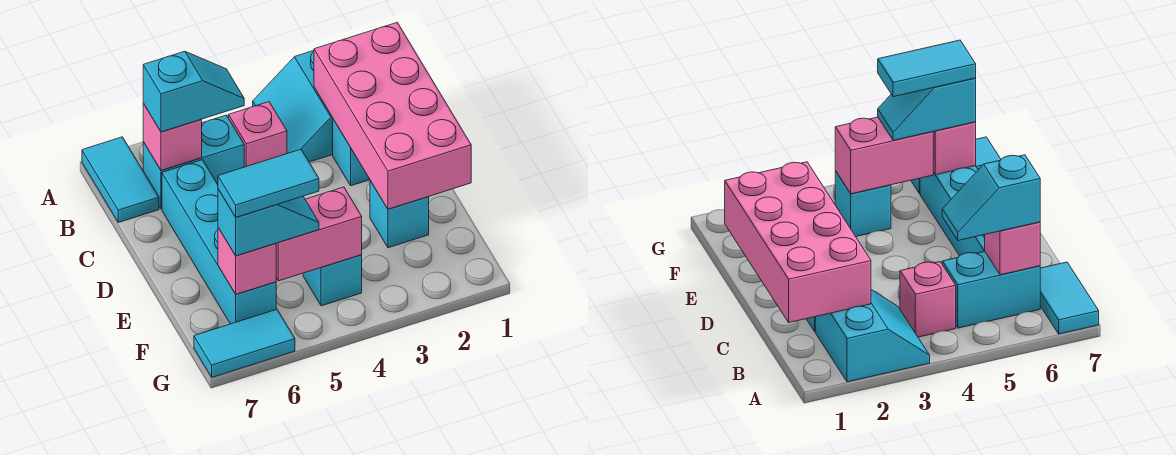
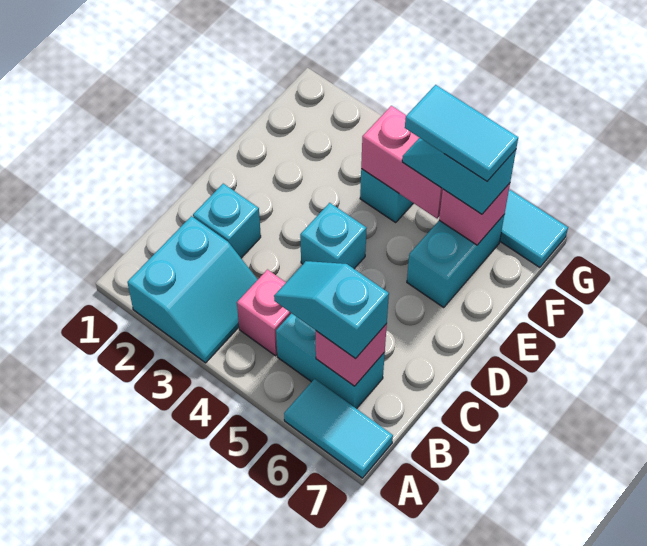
cyan 1x2 tile [82,137,159,222] -> cyan 1x2 tile turned to [284,379,393,478]
pink 2x4 brick [314,23,471,209] -> none
cyan 1x4 brick [162,160,276,324] -> cyan 1x2 brick [407,215,504,308]
cyan 1x1 brick [370,181,429,248] -> cyan 1x1 brick moved to [300,203,367,269]

